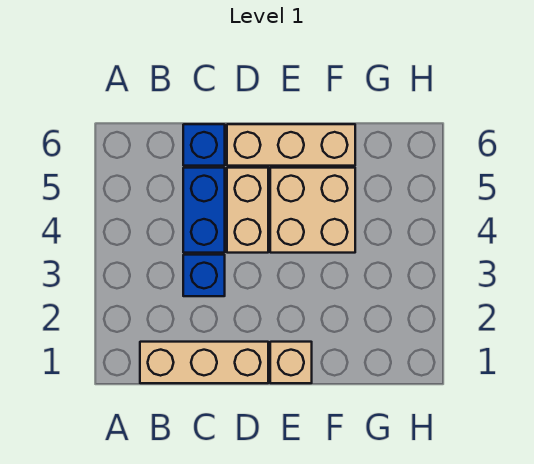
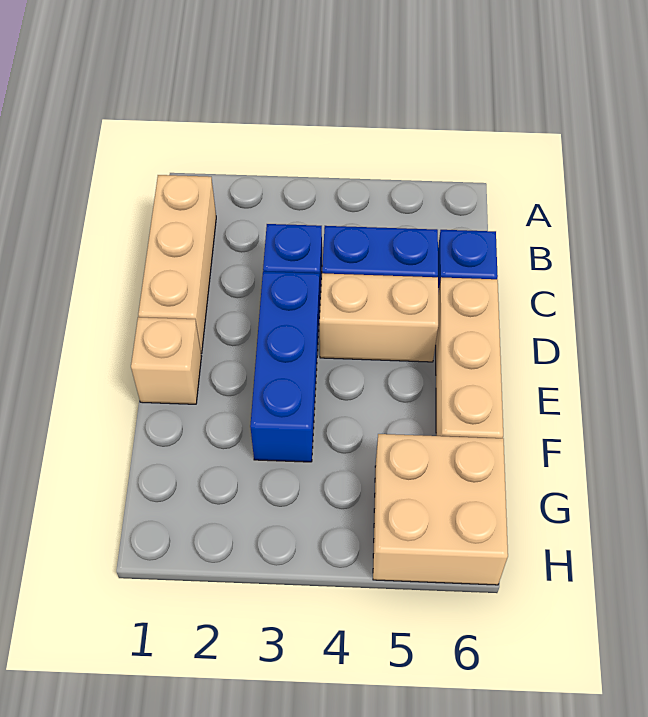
none -> blue 1x3 brick [250,271,320,462]
tan 2x2 brick [270,168,355,253] -> tan 2x2 brick moved to [373,434,508,585]

